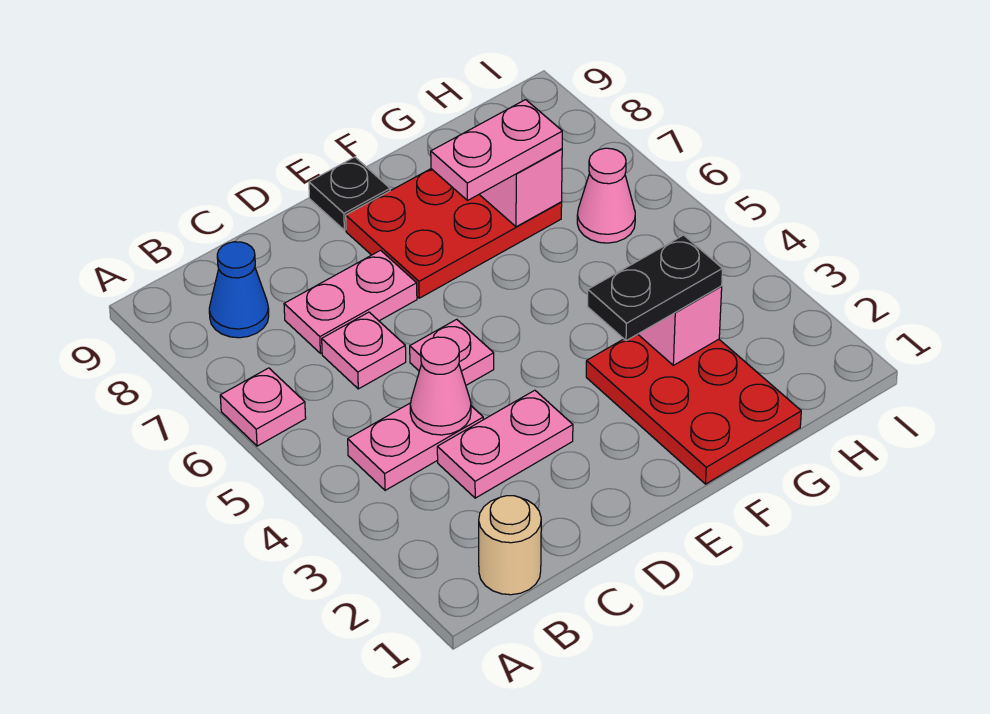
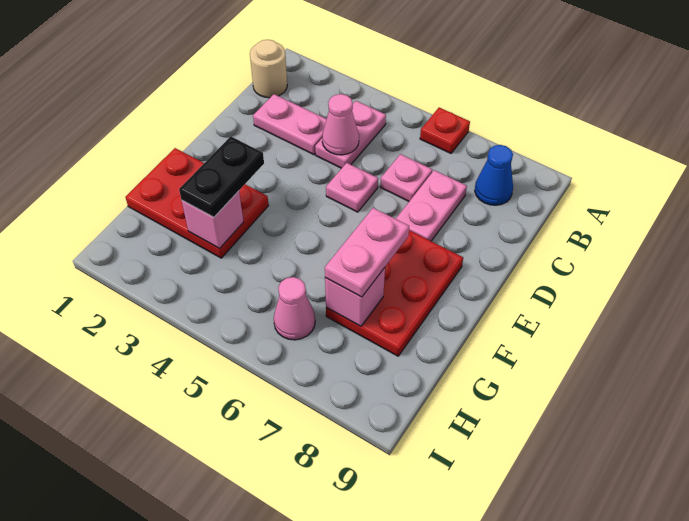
pink 1x1 plate [220,368,306,446] -> red 1x1 plate [420,108,470,153]
pink 1x2 plate [437,390,573,498] -> pink 1x2 plate turned to [253,94,327,155]
black 1x1 plate [309,157,390,230] -> none

